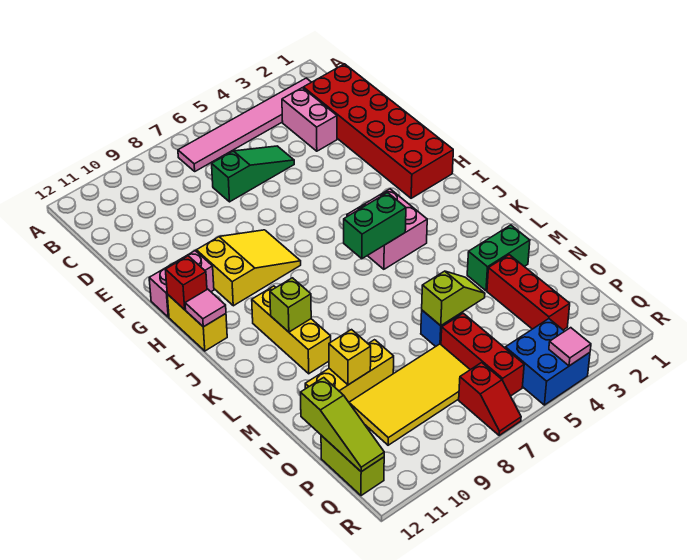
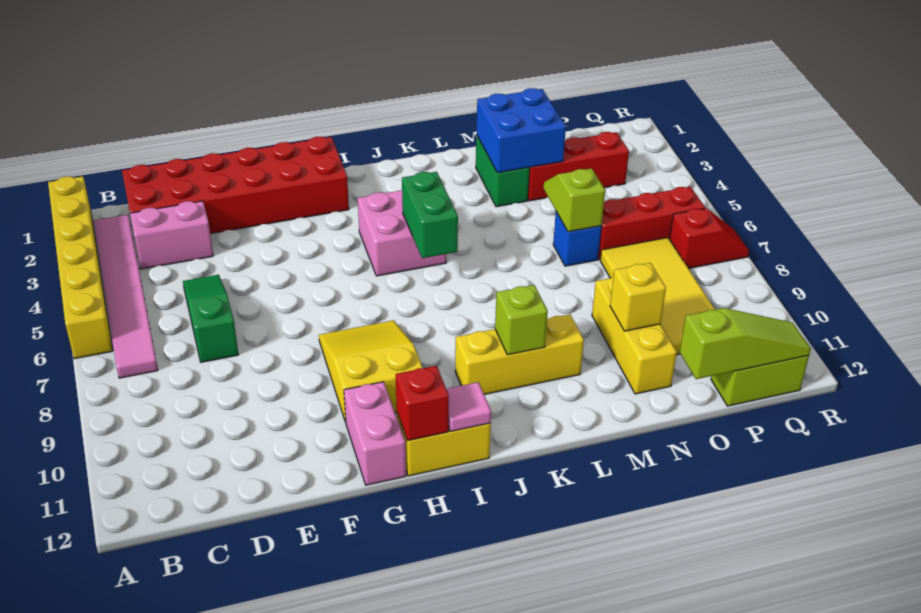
none -> yellow 1x6 brick [48,176,113,359]
blue 2x2 brick [505,319,590,405] -> blue 2x2 brick moved to [476,88,566,173]
pink 1x1 tile [549,328,591,366] -> none

